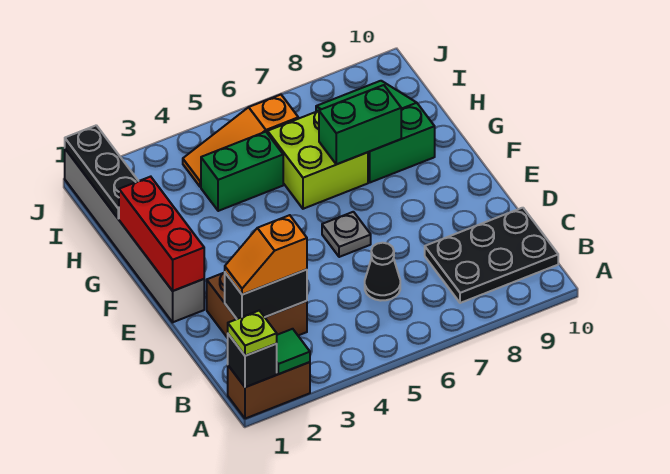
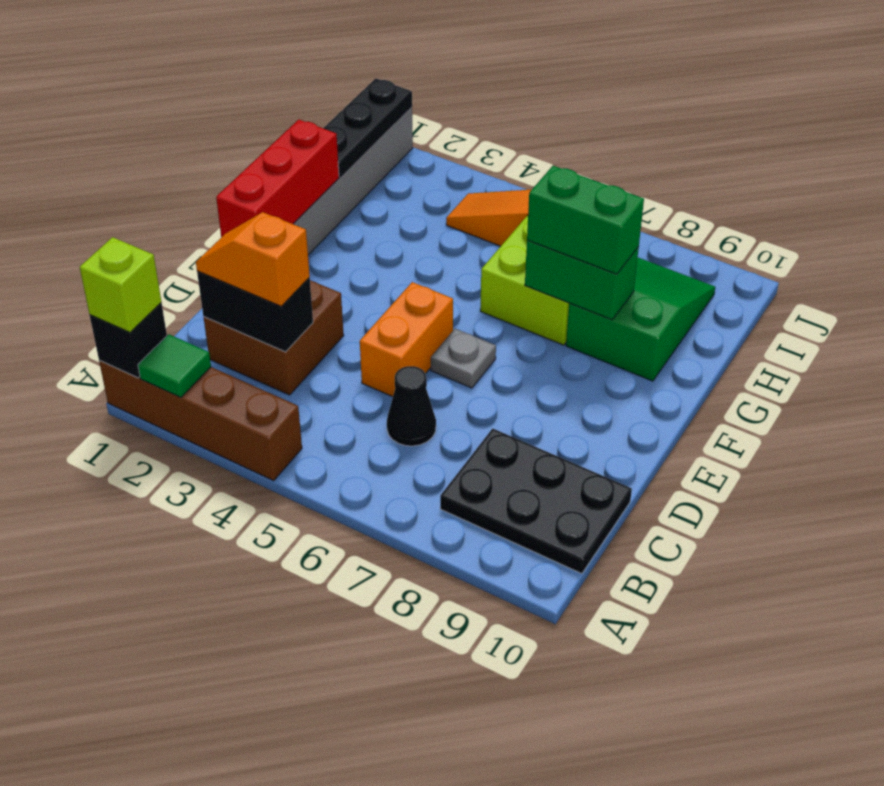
brown 1x2 brick [228,362,310,419] -> brown 1x4 brick [99,360,302,481]
lime 1x1 plate [228,311,277,356] -> lime 1x1 brick [80,237,161,333]
none -> orange 1x2 brick [360,282,453,397]
green 1x2 brick [201,132,283,211] -> green 1x2 brick moved to [527,166,644,274]

